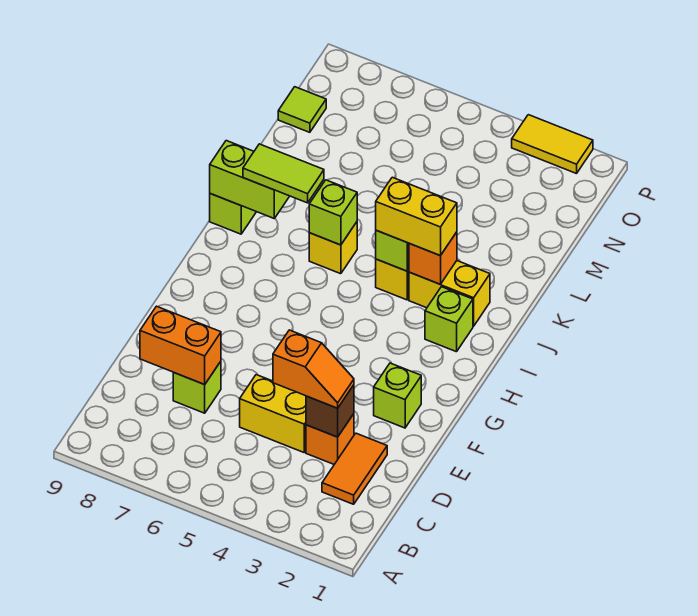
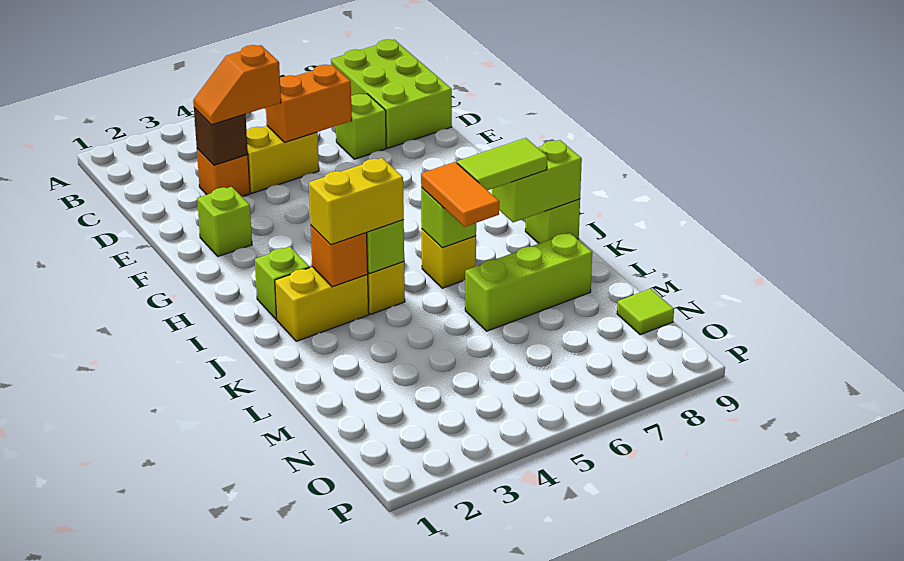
none -> lime 2x3 brick [331,39,452,148]
orange 1x2 tile [322,433,387,504] -> orange 1x2 tile moved to [421,162,499,227]
orange 1x2 brick [140,306,221,384] -> orange 1x2 brick moved to [266,65,352,142]
none -> lime 1x3 brick [465,233,592,331]
yellow 1x2 tile [512,115,593,174] -> none

